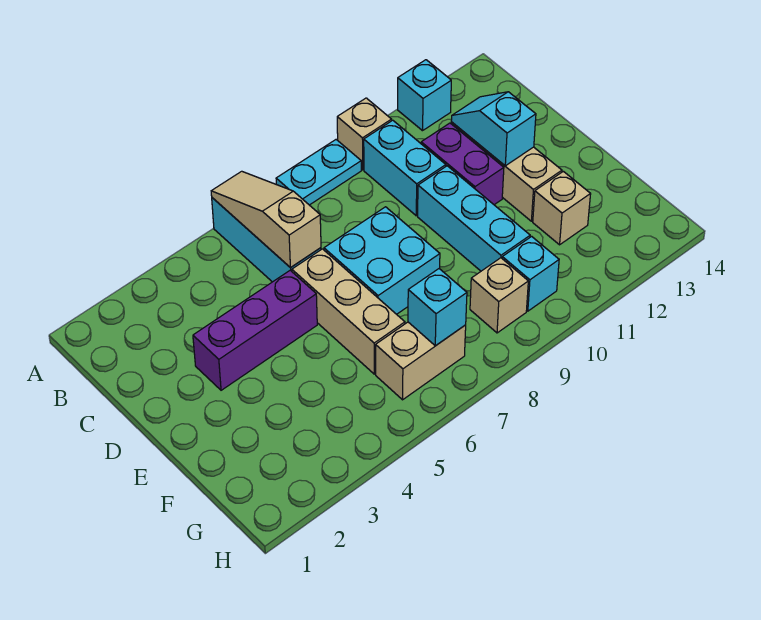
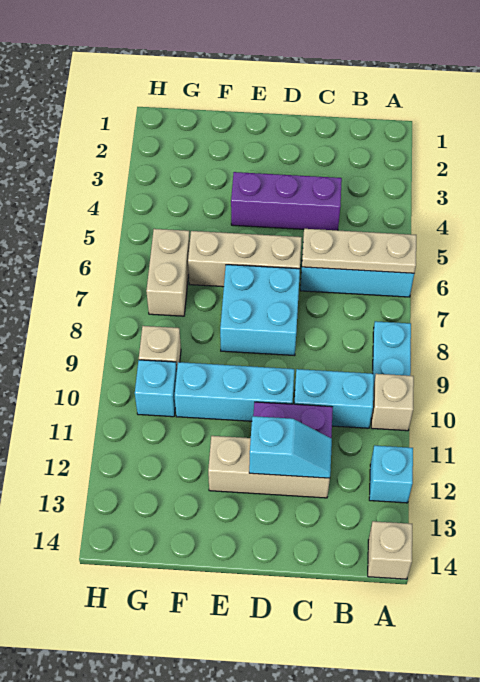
tan 1x3 slope [211,171,321,268] -> tan 1x3 plate [302,229,416,273]
purple 1x3 brick [193,270,317,390] -> purple 1x3 brick turned to [231,172,342,230]
tan 1x1 brick [533,171,591,245] -> tan 1x1 brick moved to [368,521,412,579]
cyan 1x1 brick [408,269,467,346] -> none

